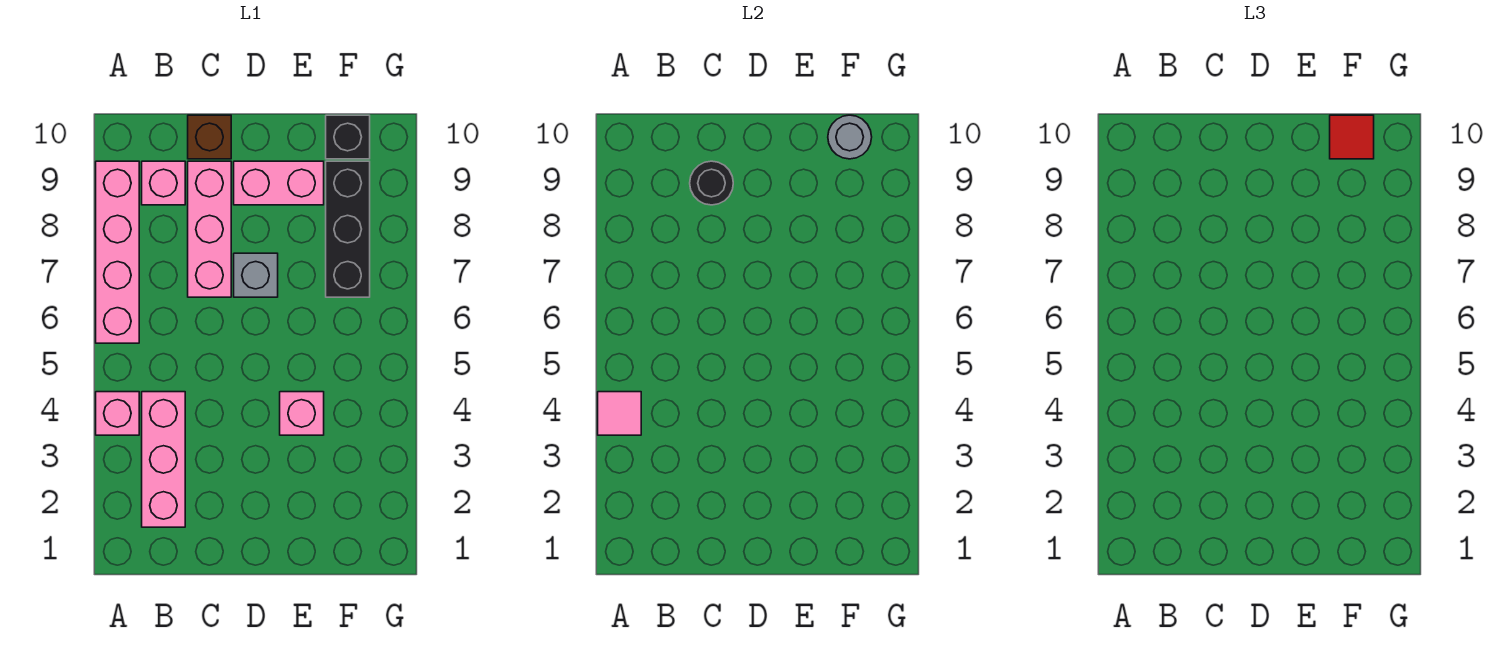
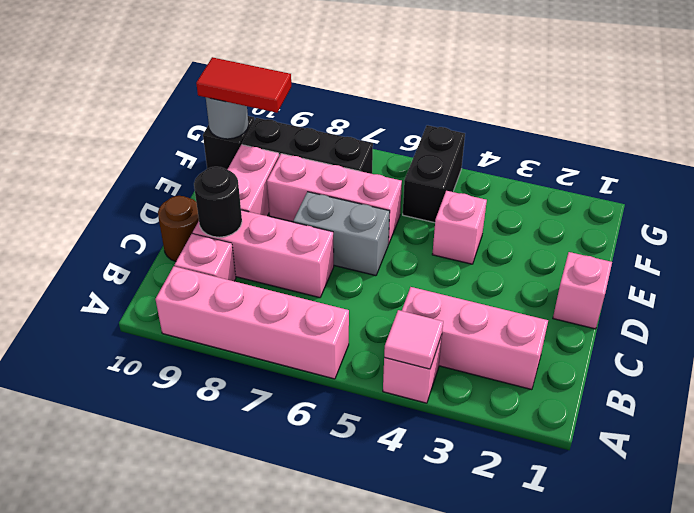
brown 1x1 brick [188,115,231,159] -> brown 1x1 round brick [158,196,199,262]
none -> pink 1x1 brick [553,252,612,329]
grey 1x1 brick [234,253,278,297] -> grey 1x2 brick [293,192,390,276]
none -> pink 1x3 brick [267,154,402,244]
none -> black 1x2 brick [403,125,465,223]
red 1x1 tile [1330,115,1374,159] -> red 1x2 tile [196,57,291,113]

